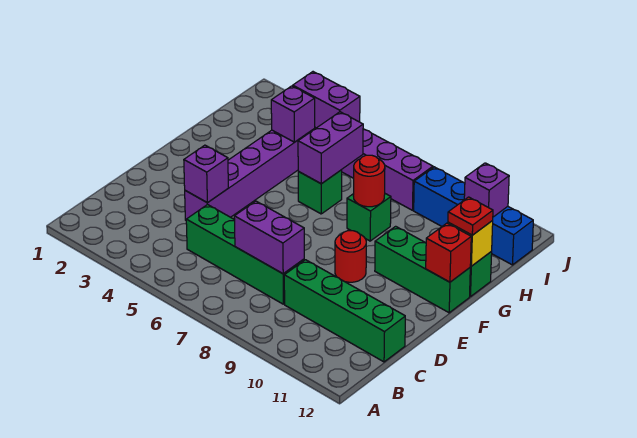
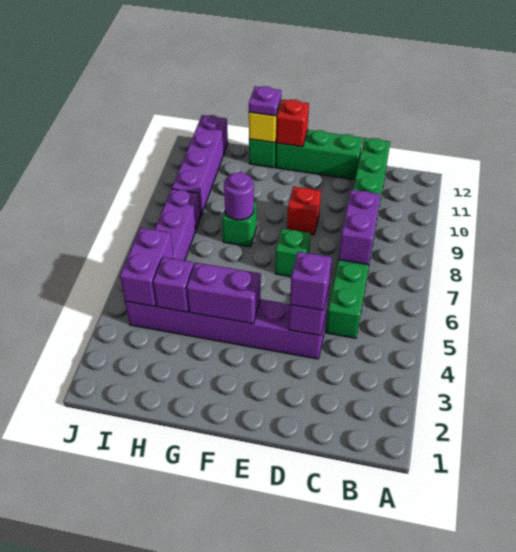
red 1x1 round brick [335,231,366,282] -> red 1x1 brick [287,187,321,235]
green 1x3 brick [375,226,470,313] -> green 1x3 brick turned to [276,130,362,180]
green 1x1 brick [298,170,342,214] -> green 1x1 brick moved to [275,229,311,277]
purple 1x2 brick [298,112,363,184] -> purple 1x2 brick moved to [187,263,261,324]
red 1x1 round brick [353,155,385,207] -> purple 1x1 round brick [224,172,254,220]
red 1x1 plate [448,197,493,235] -> purple 1x1 plate [249,86,281,116]
blue 1x4 brick [414,167,533,265] -> purple 1x4 brick [172,115,228,217]
purple 1x1 brick [464,163,509,217] -> purple 1x1 brick moved to [290,252,332,310]

